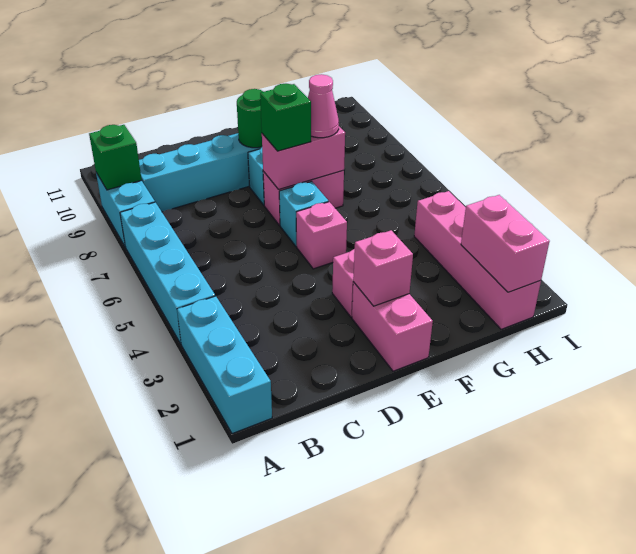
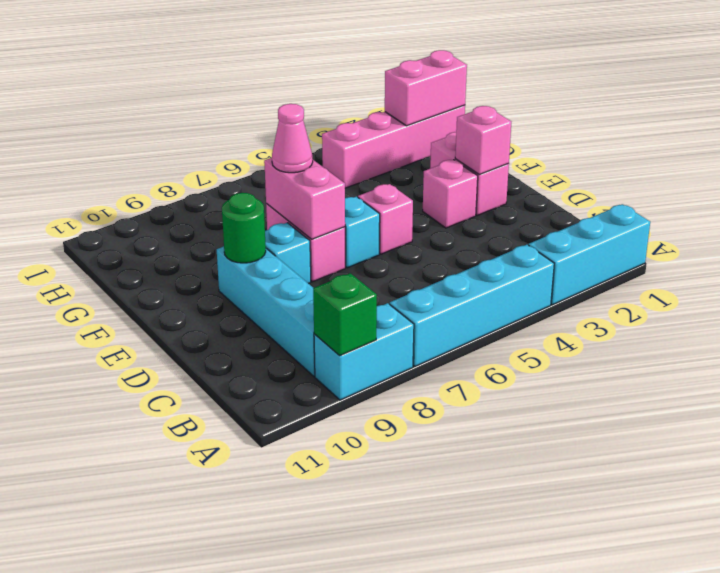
pink 1x2 brick [352,282,433,371] -> pink 1x2 brick turned to [430,132,509,215]
green 1x1 brick [260,84,311,151] -> none

